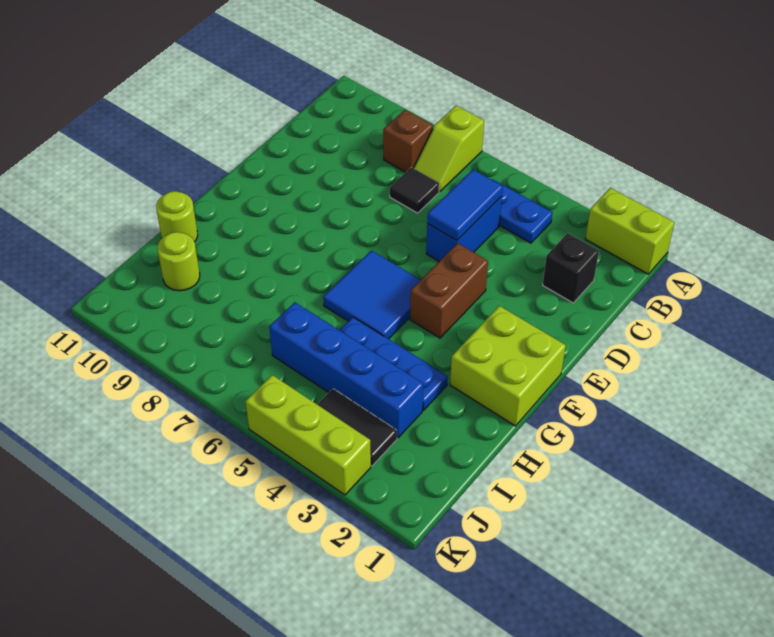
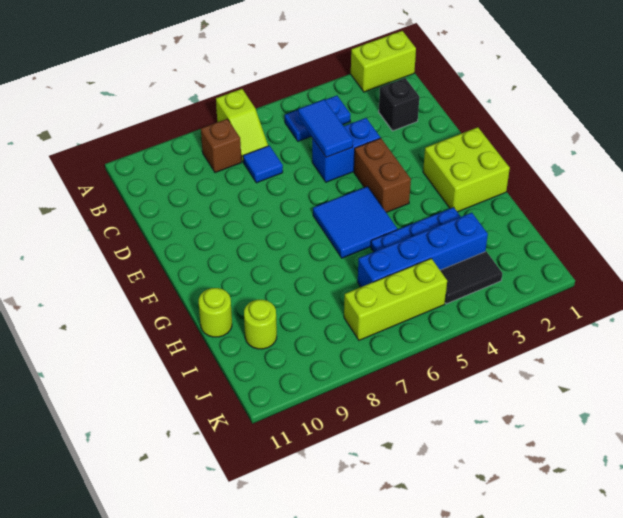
blue 1x2 brick [426,197,502,261] -> blue 1x2 brick turned to [312,118,380,182]
black 1x1 tile [390,167,439,213] -> blue 1x1 tile [243,146,283,183]
lime 1x3 brick [245,375,371,495] -> lime 1x3 brick moved to [344,258,447,340]

